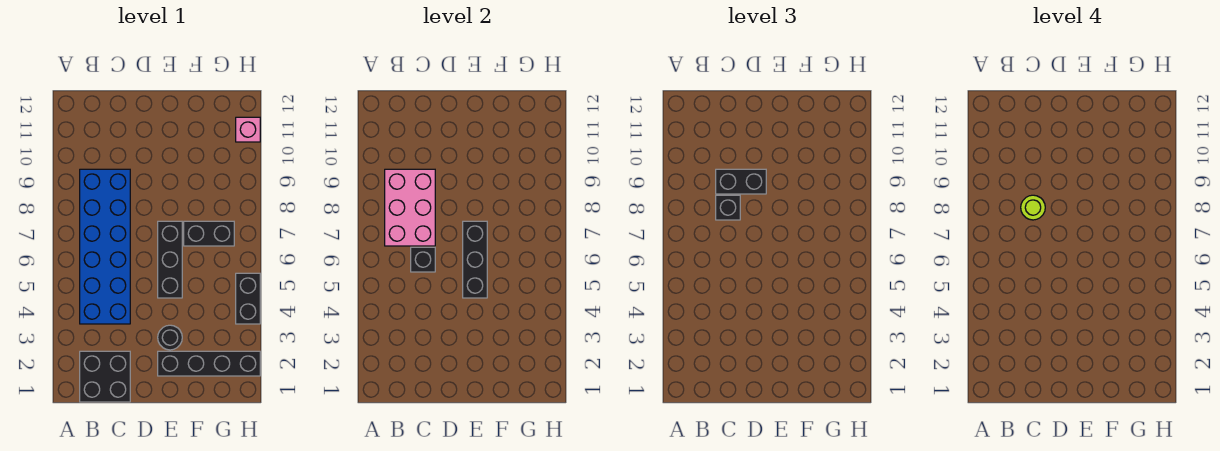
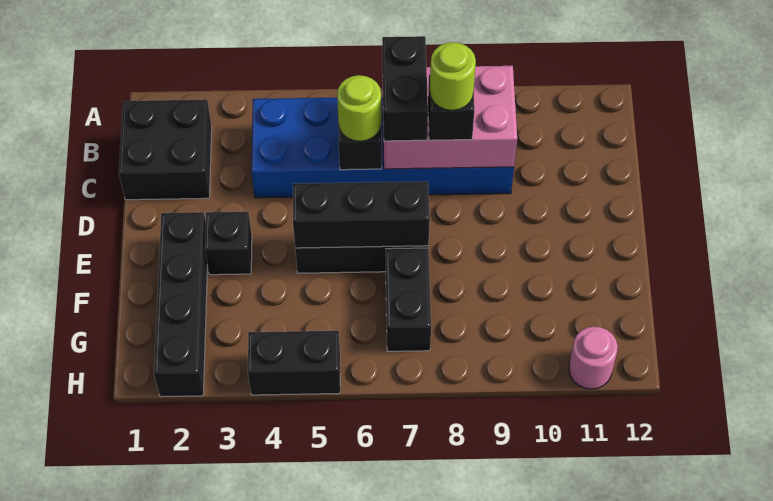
none -> lime 1x1 round brick [337,75,381,141]
black 1x2 brick [716,169,766,194] -> black 1x2 brick moved to [382,36,428,141]
black 1x1 round brick [158,325,182,350] -> black 1x1 brick [205,212,252,275]
pink 1x1 brick [236,117,260,142] -> pink 1x1 round brick [569,326,618,389]

